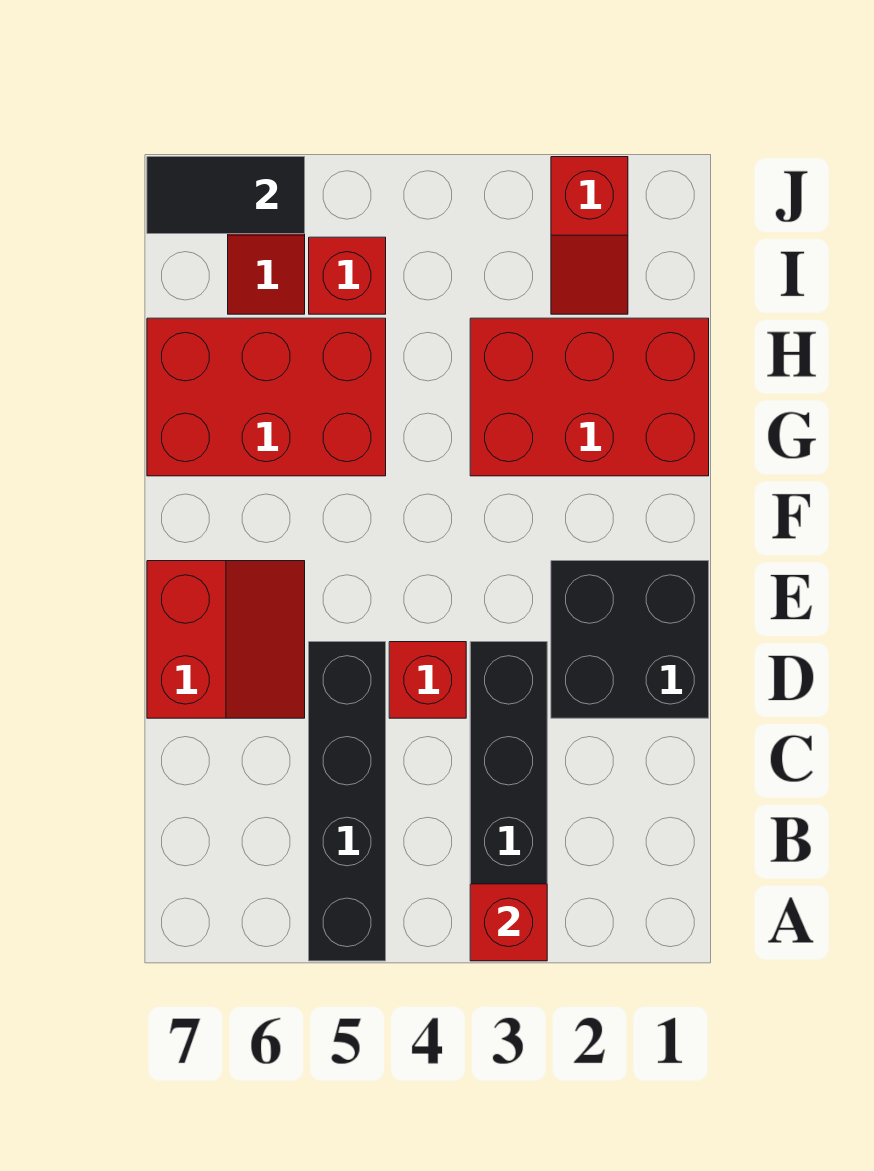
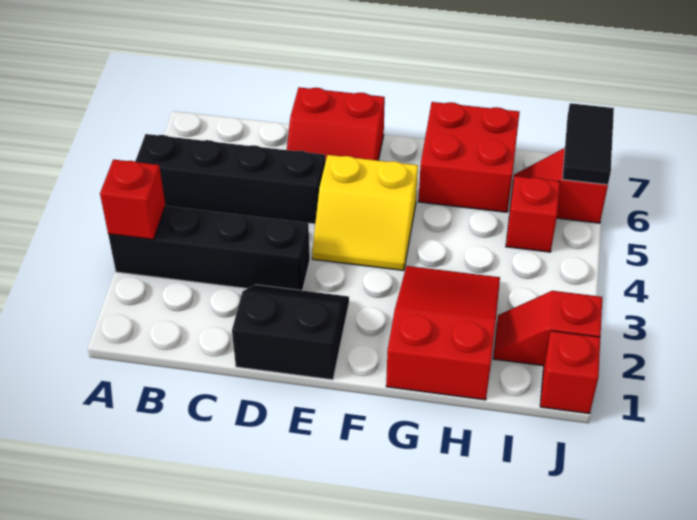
black 2x2 brick [551,561,709,718] -> black 2x2 slope [232,285,349,380]
red 1x1 brick [389,642,466,718] -> red 1x1 brick moved to [540,331,600,414]
none -> yellow 2x2 slope [312,155,418,271]
red 2x3 brick [470,318,709,476] -> red 2x3 slope [386,266,500,400]
red 2x3 brick [147,318,386,476] -> red 2x2 brick [418,102,520,212]

